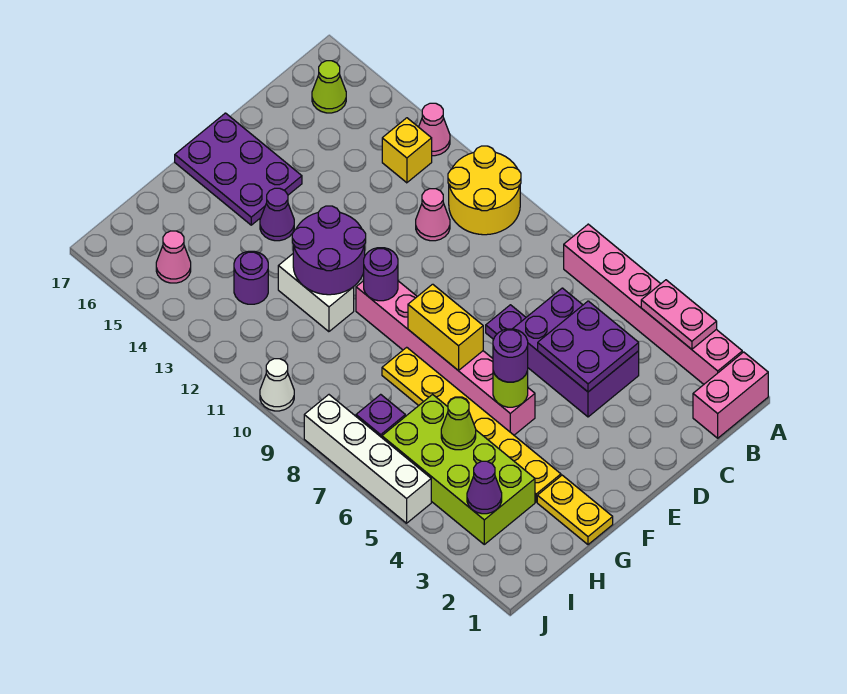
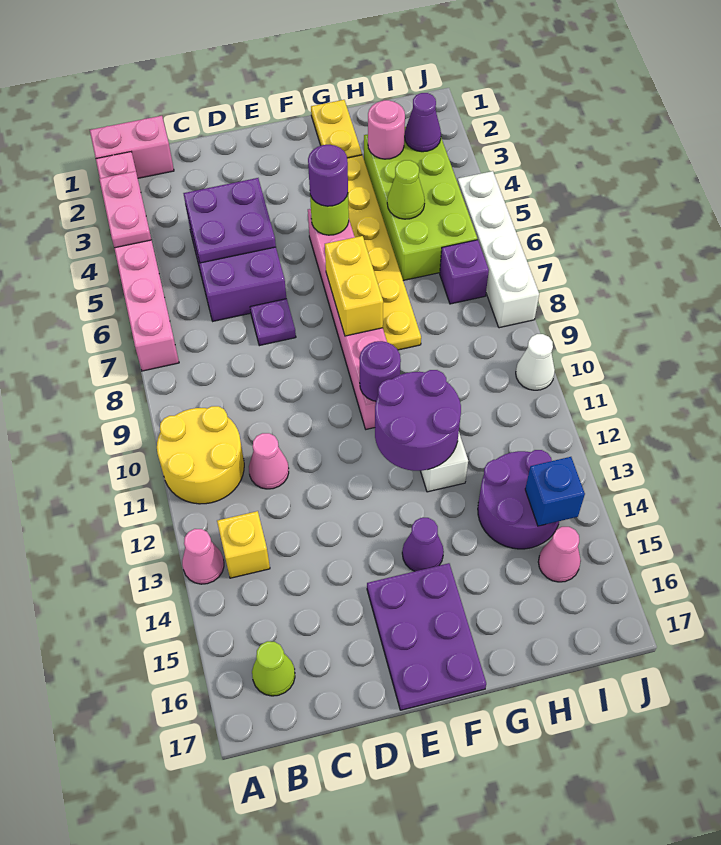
none -> pink 1x1 round brick [368,100,405,159]
purple 1x1 round brick [234,251,268,304] -> purple 2x2 round brick [478,450,559,549]
none -> blue 1x1 brick [525,457,585,526]

